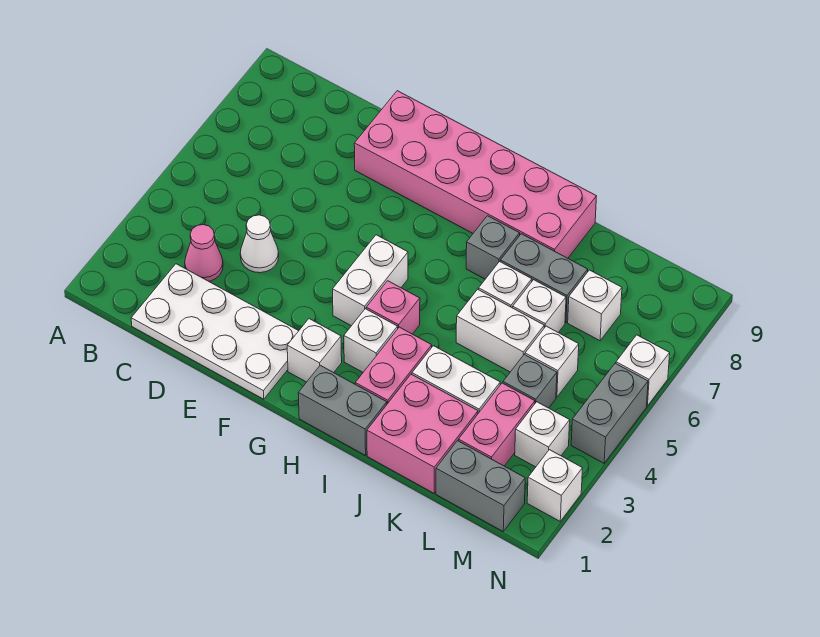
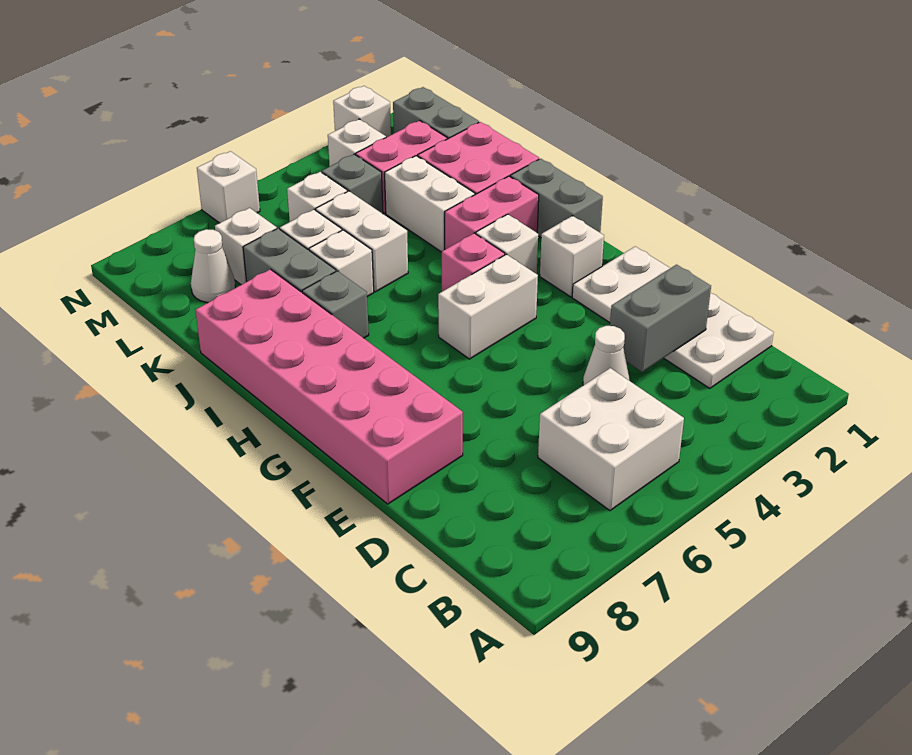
none -> white 2x2 brick [538,368,684,511]
pink 1x1 cone [185,225,223,281] -> none
none -> white 1x1 cone [191,229,235,303]
grey 1x2 brick [571,363,648,463] -> grey 1x2 brick moved to [610,265,711,372]

